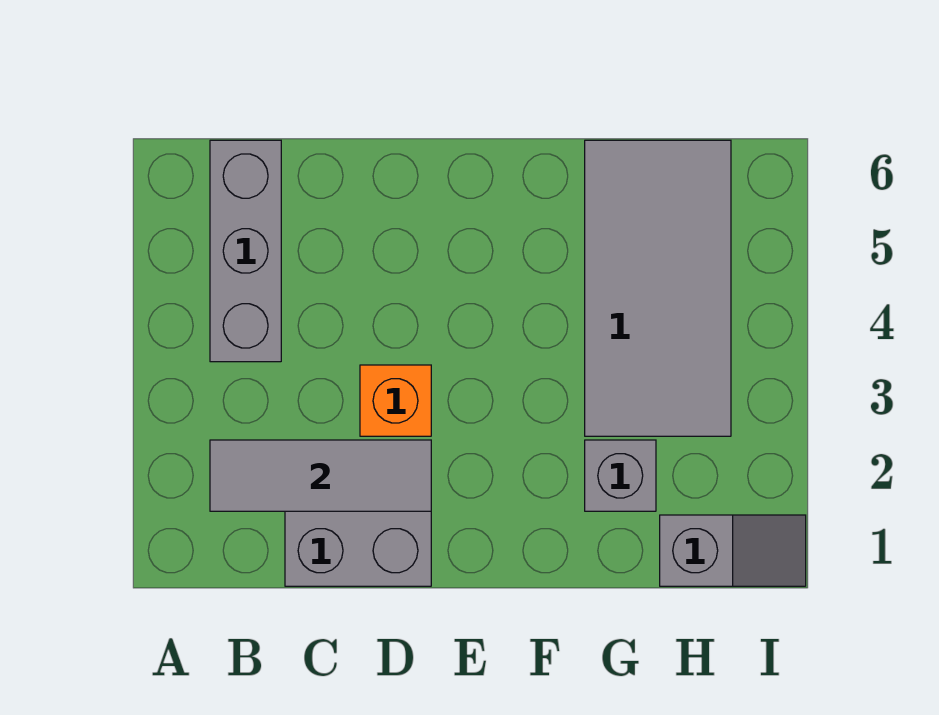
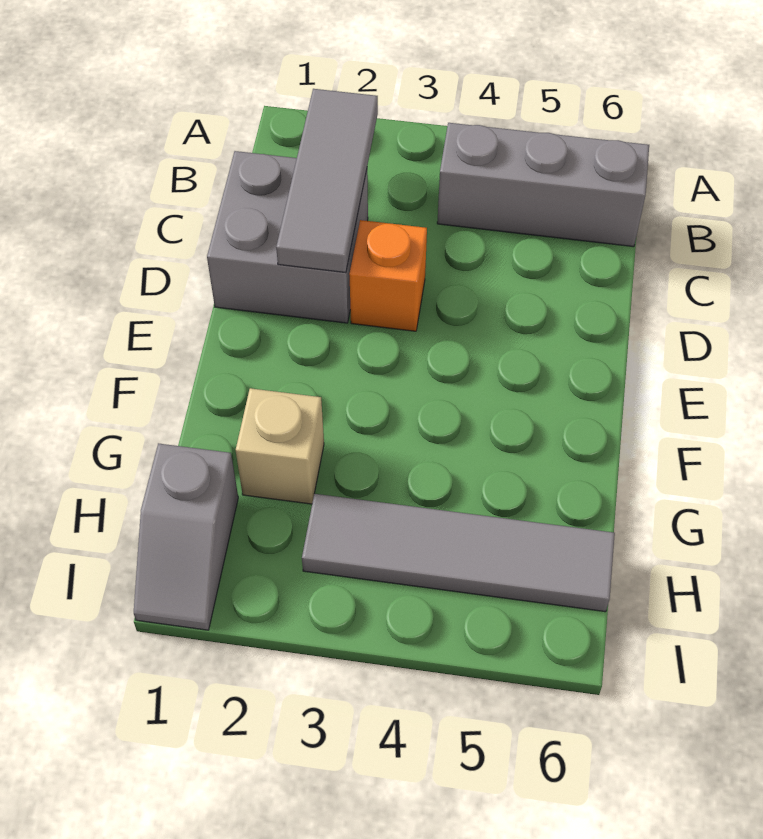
grey 1x1 brick [585,440,656,511] -> tan 1x1 brick [236,388,324,504]
grey 2x4 tile [585,140,731,436] -> grey 1x4 tile [302,494,615,612]

